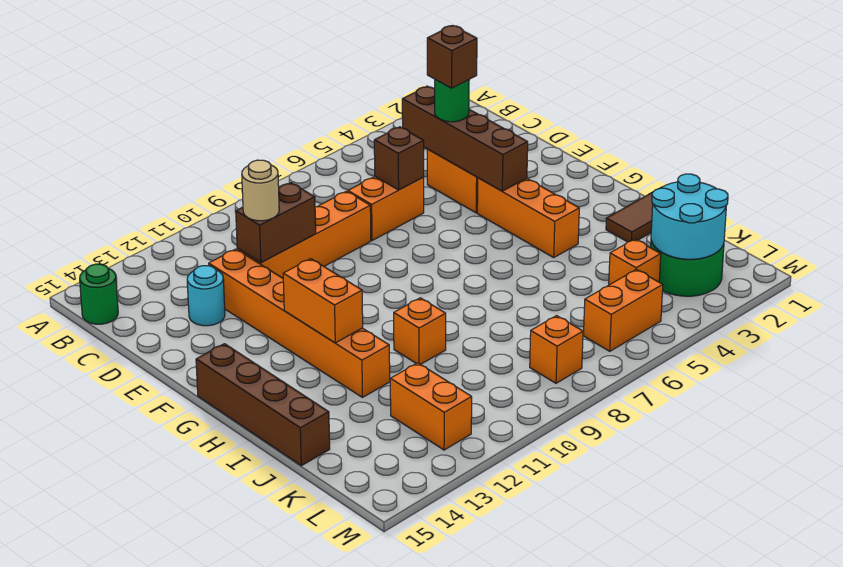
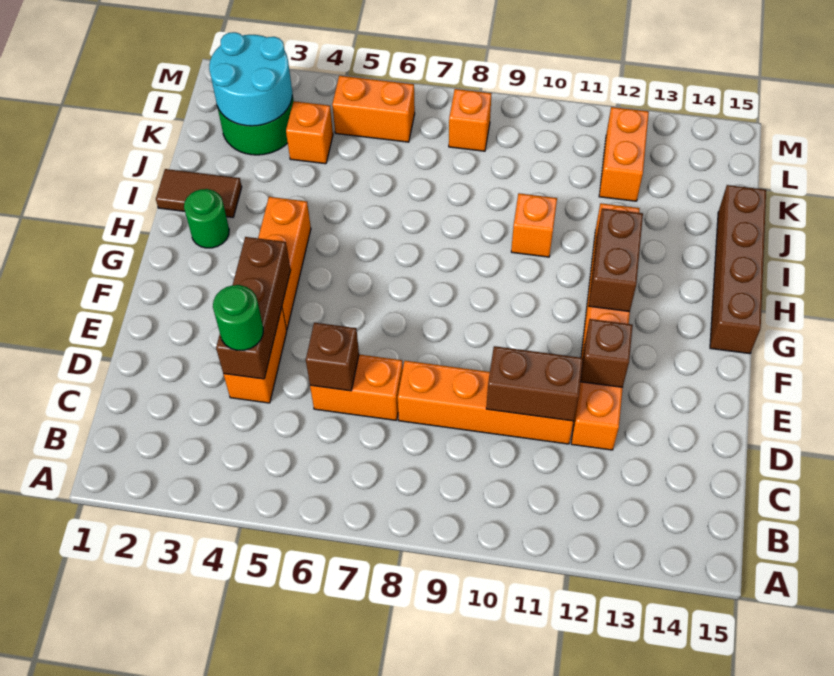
green 1x1 round brick [80,264,118,324] -> green 1x1 round brick moved to [184,189,229,248]
brown 1x4 brick [402,86,528,191] -> brown 1x3 brick [216,237,291,379]
brown 1x1 brick [427,25,477,88] -> brown 1x1 brick moved to [580,319,633,387]
tan 1x1 round brick [242,160,279,221] -> none
cyan 1x1 round brick [187,266,225,326] -> none
orange 1x2 brick [283,259,363,343] -> brown 1x2 brick [589,208,643,312]

